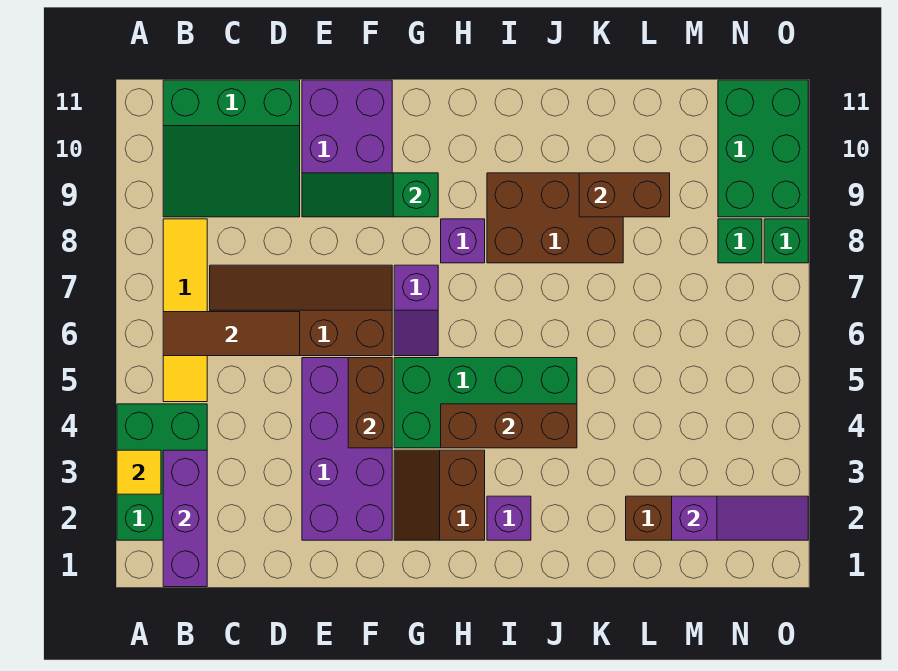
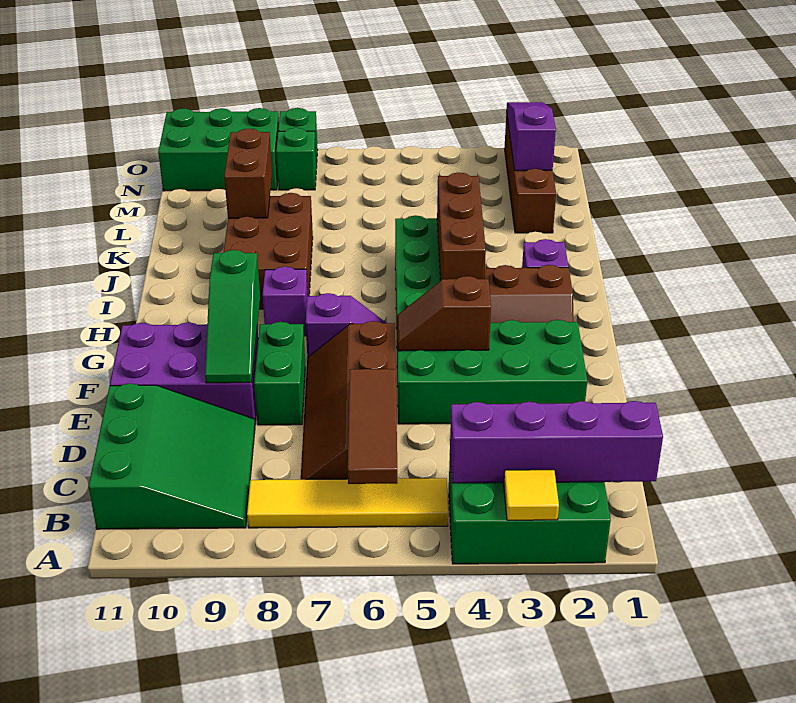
purple 1x3 brick [163,450,207,587] -> purple 1x4 brick [450,401,663,483]
purple 2x4 brick [302,358,392,540] -> green 2x4 brick [397,320,587,424]
none -> green 1x2 brick [254,322,305,425]
brown 1x2 brick [348,358,392,448] -> brown 1x2 slope [397,276,491,351]

